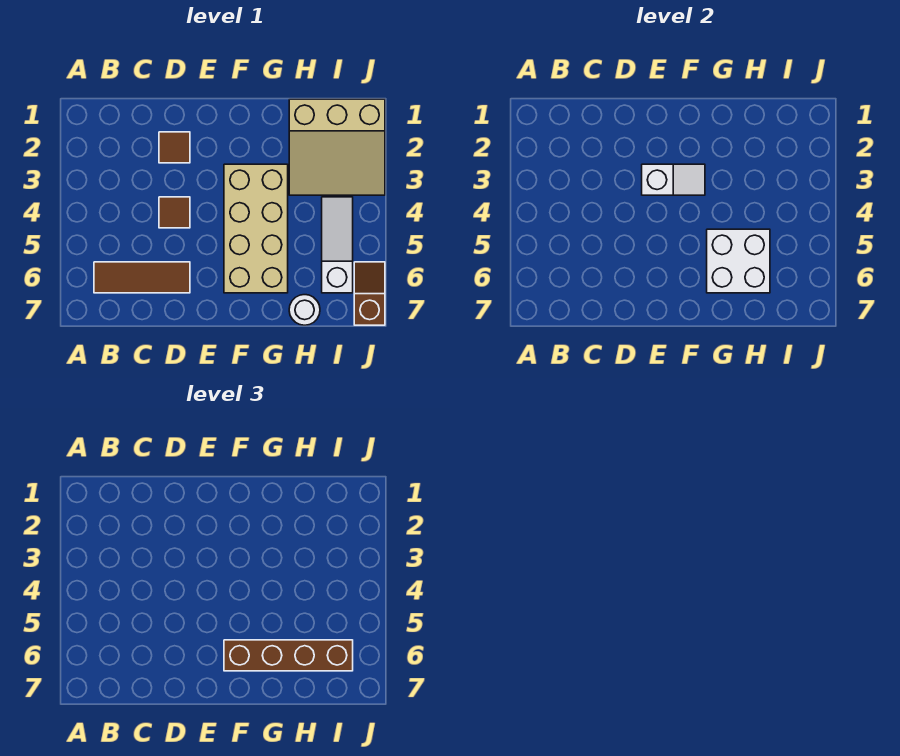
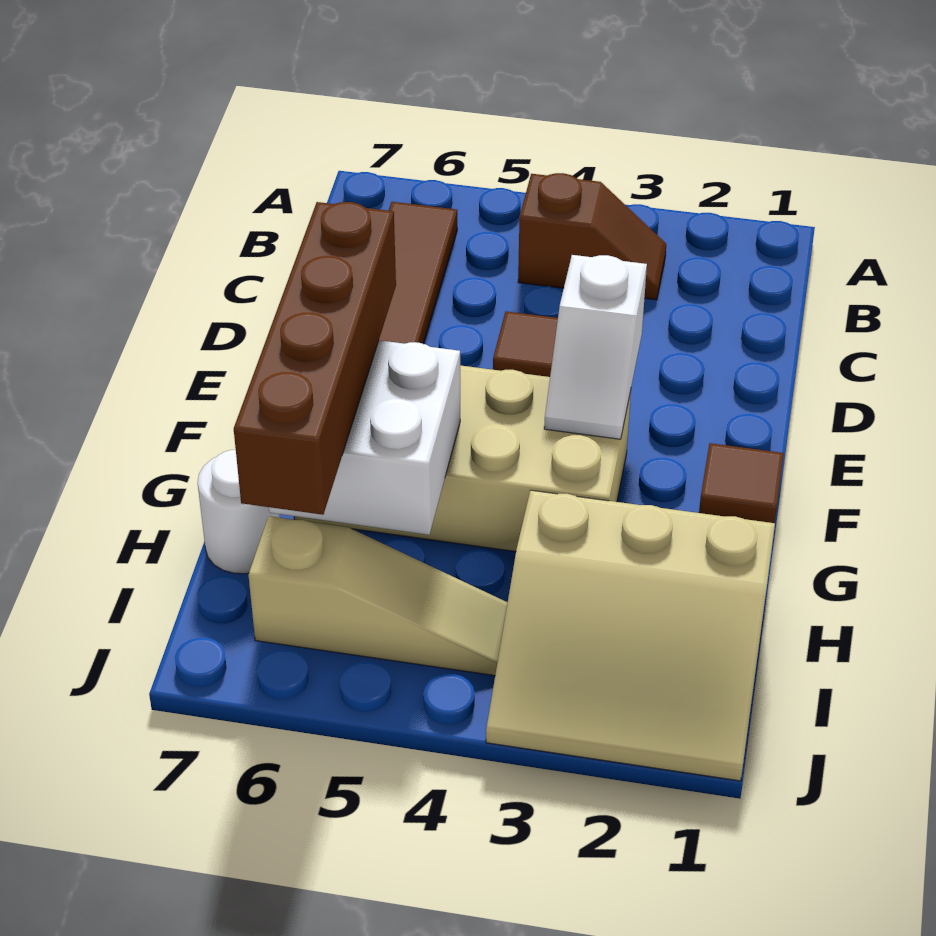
brown 1x1 tile [159,132,190,163] -> brown 1x1 tile moved to [699,443,784,523]
tan 3x3 slope [289,99,385,195] -> tan 3x3 slope turned to [486,490,775,781]
white 1x3 slope [322,197,353,293] -> tan 1x3 slope [249,516,508,676]
brown 1x2 slope [354,262,385,325] -> brown 1x2 slope moved to [518,173,666,300]

